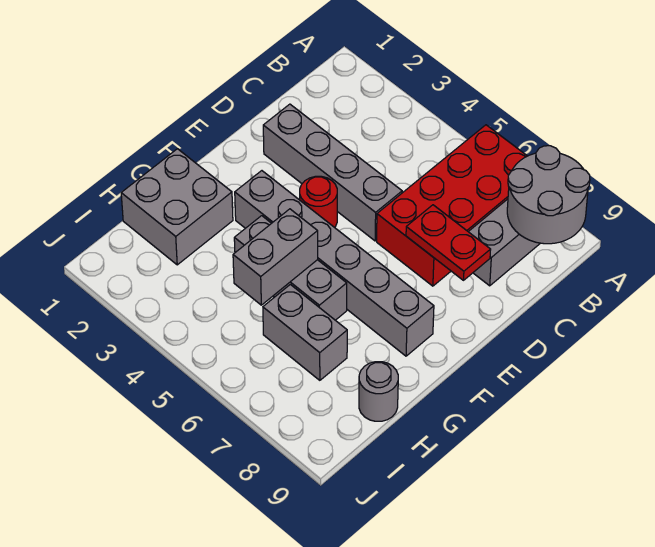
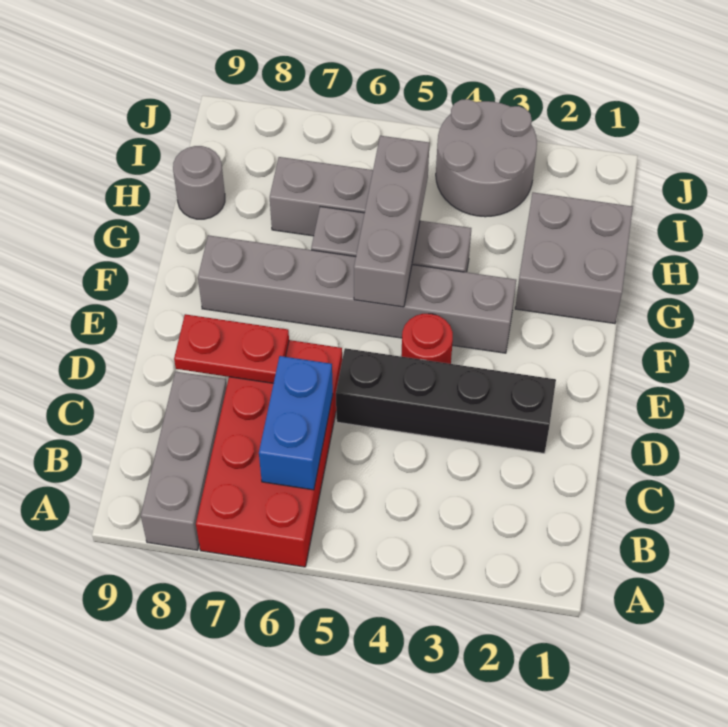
grey 2x2 round brick [507,146,590,244] -> grey 2x2 round brick moved to [436,99,537,217]
none -> blue 1x2 brick [259,356,333,490]
grey 1x4 brick [263,104,402,241] -> black 1x4 brick [336,348,556,453]
grey 1x2 brick [233,209,318,305] -> grey 1x3 brick [354,136,430,307]

